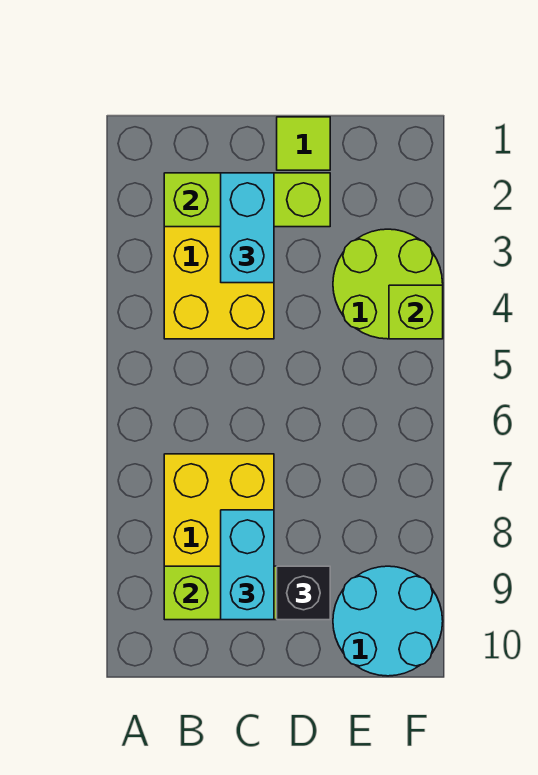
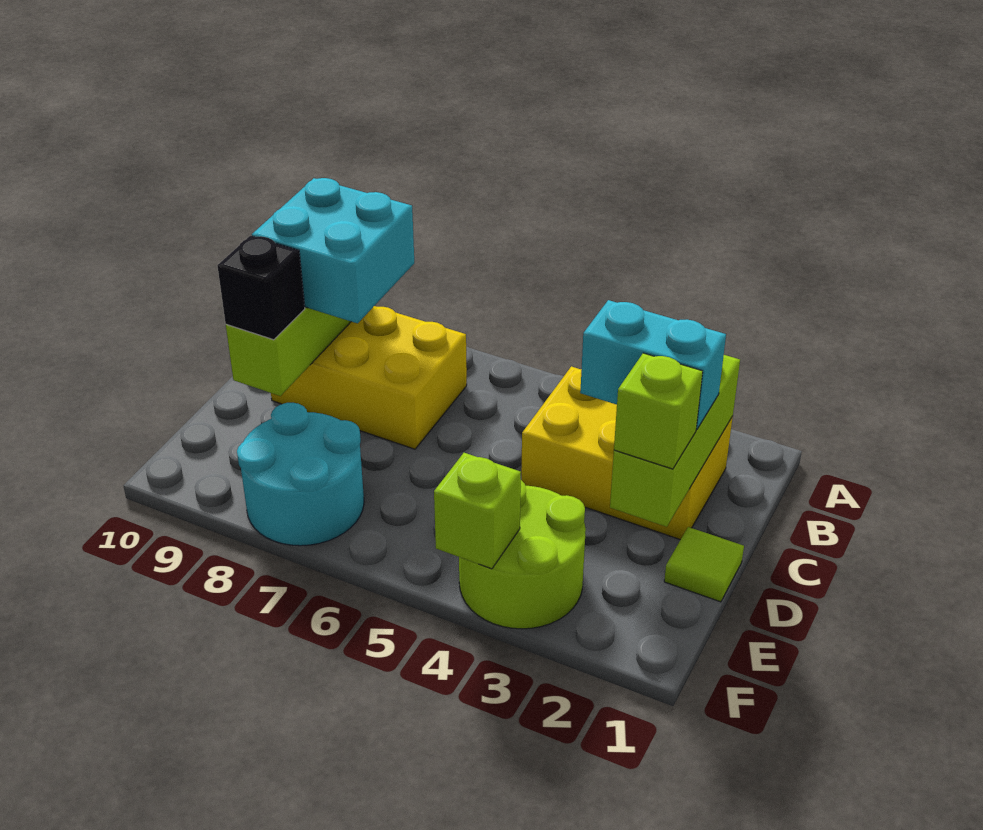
cyan 1x2 brick [221,510,274,620] -> cyan 2x2 brick [252,178,414,323]
none -> lime 1x1 brick [614,353,703,469]
cyan 2x2 round brick [333,566,443,676] -> cyan 2x2 round brick moved to [237,403,364,546]

